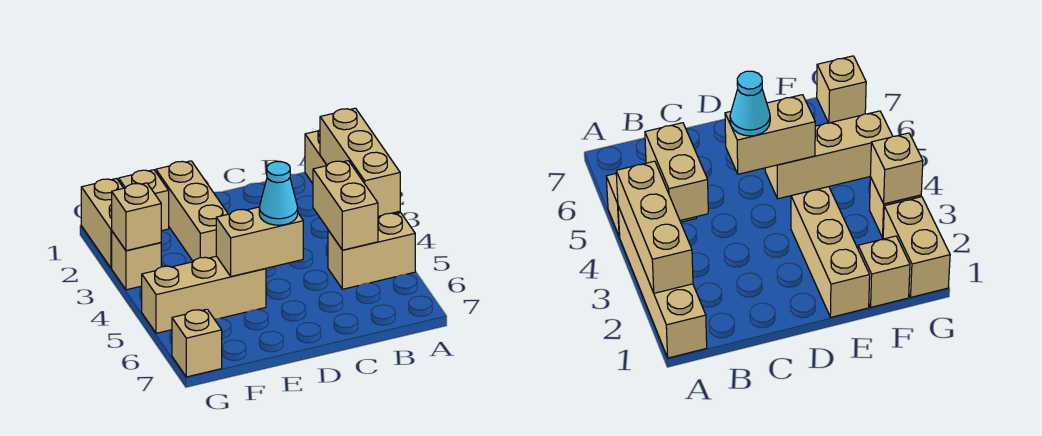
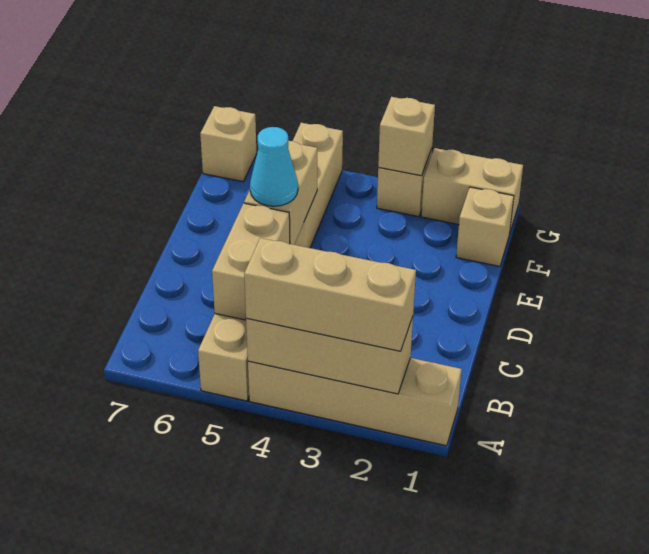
tan 1x2 brick [313,161,378,250] -> tan 1x2 brick turned to [212,203,290,320]
tan 1x3 brick [156,161,228,261] -> tan 1x3 brick moved to [244,238,416,351]

